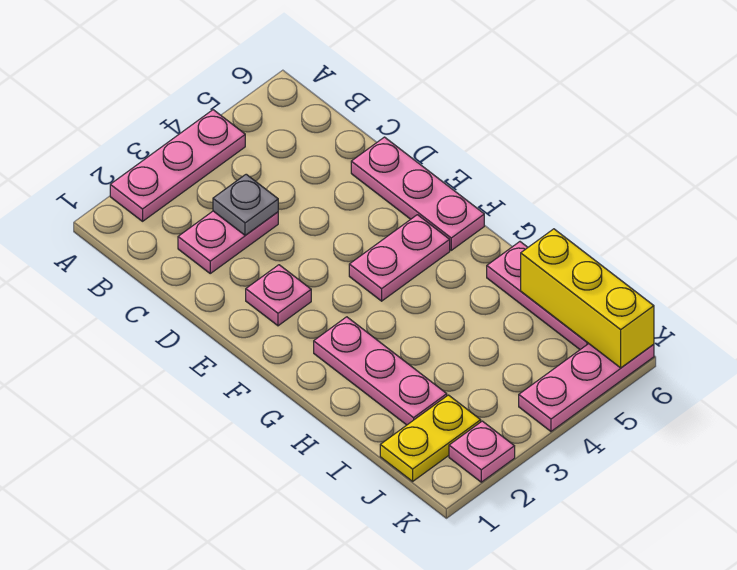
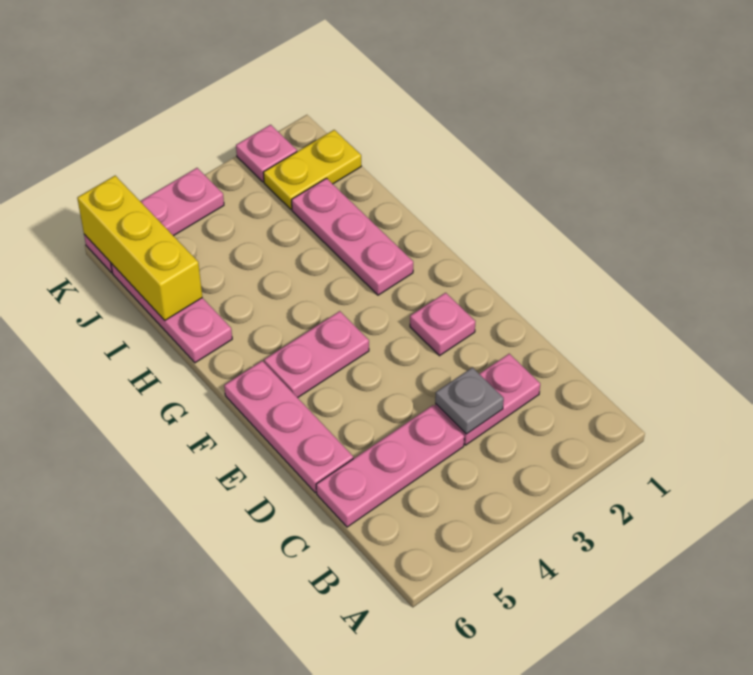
pink 1x3 plate [110,110,245,221] -> pink 1x3 plate moved to [316,405,464,527]

